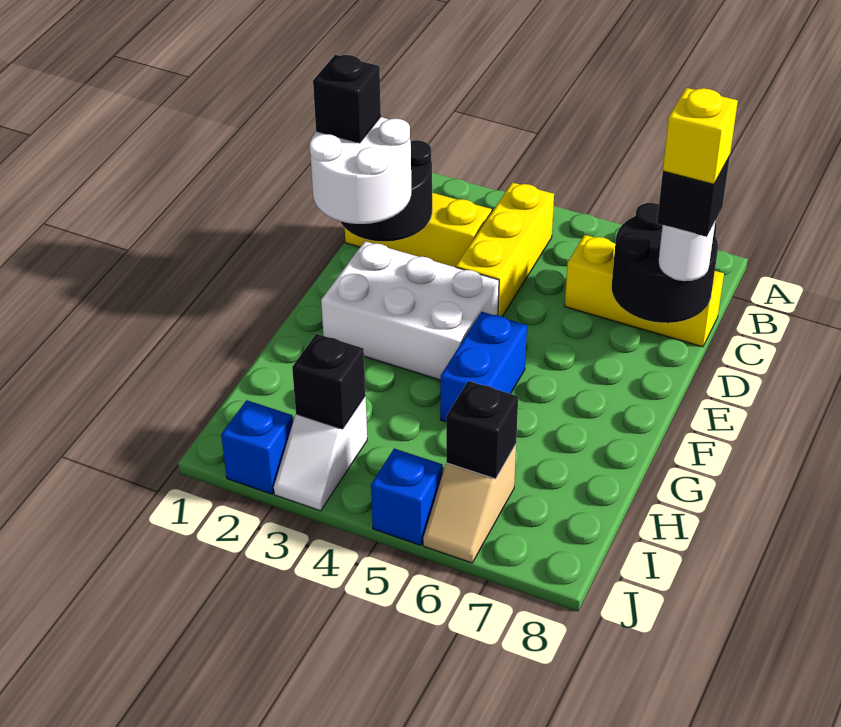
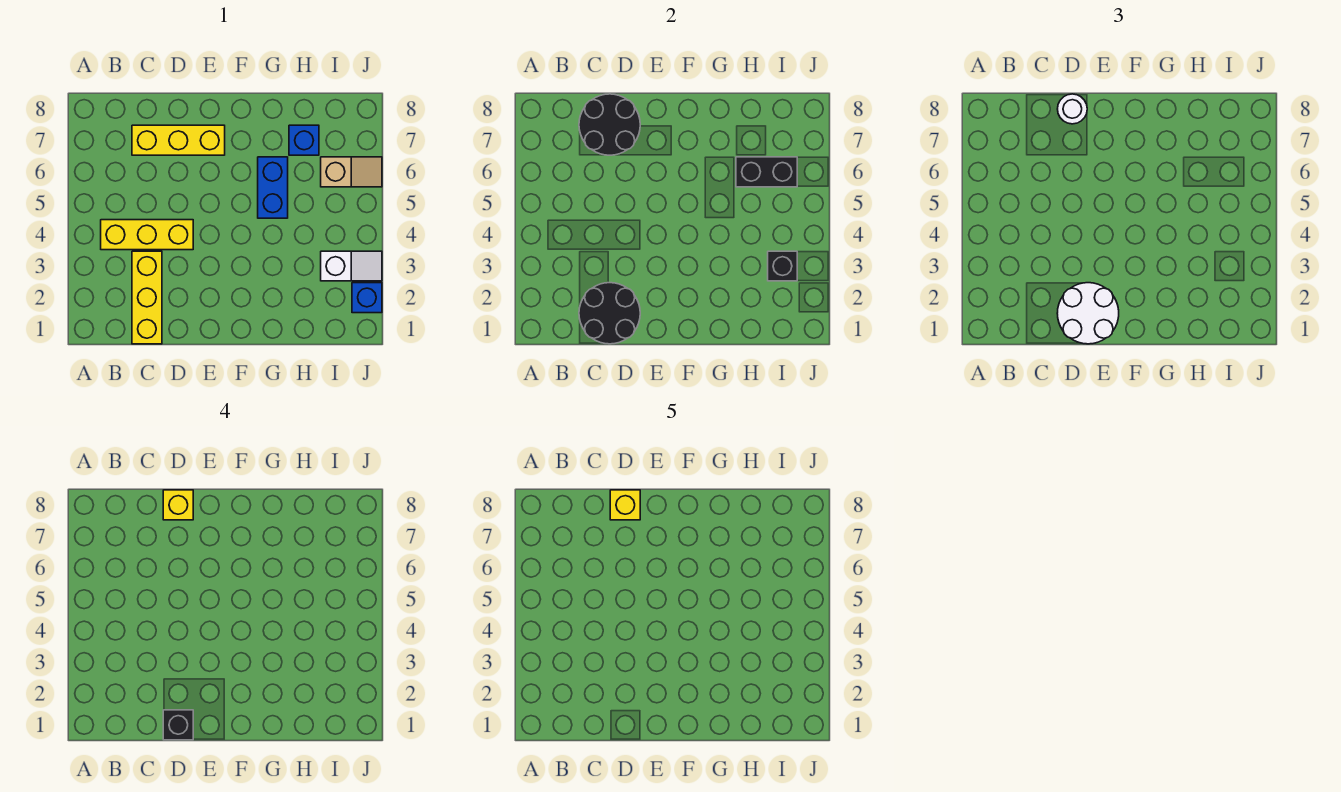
yellow 1x3 brick [565,235,724,347] -> yellow 1x3 brick turned to [132,125,225,155]
black 1x1 brick [657,156,730,237] -> yellow 1x1 brick [163,490,193,520]
white 2x3 brick [321,241,499,380] -> none
blue 1x2 brick [440,312,527,422] -> blue 1x2 brick turned to [258,157,288,218]
black 1x1 brick [446,381,518,479] -> black 1x2 brick [736,157,797,187]
blue 1x1 brick [371,449,443,545] -> blue 1x1 brick moved to [289,125,319,155]

